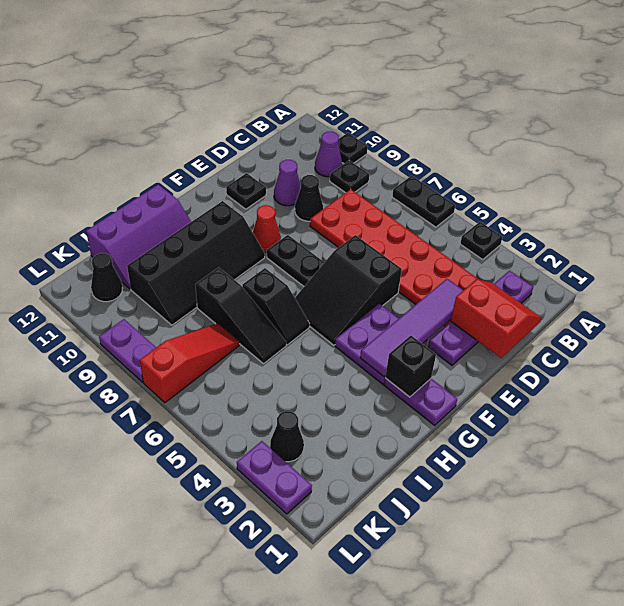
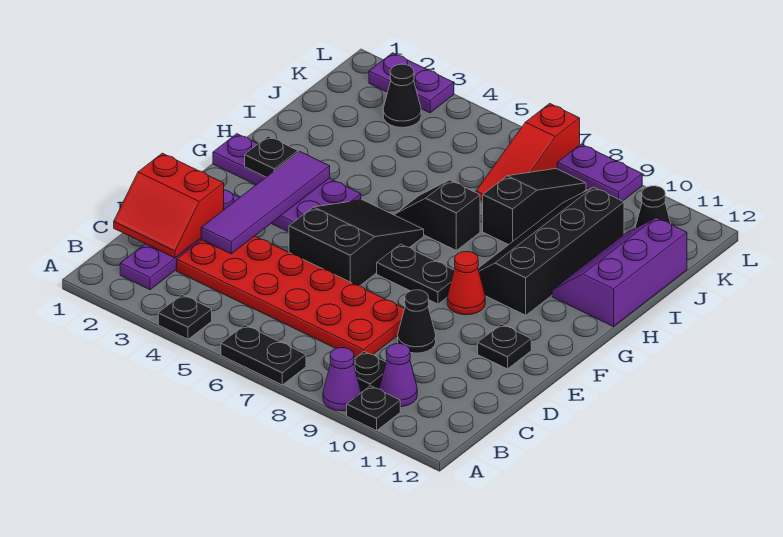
purple 1x1 cone [274,160,301,206] -> purple 1x1 cone moved to [323,348,361,411]
black 1x1 brick [385,336,436,397] -> black 1x1 plate [245,136,298,177]
black 1x3 slope [195,267,286,364] -> black 1x3 slope turned to [483,169,586,245]

